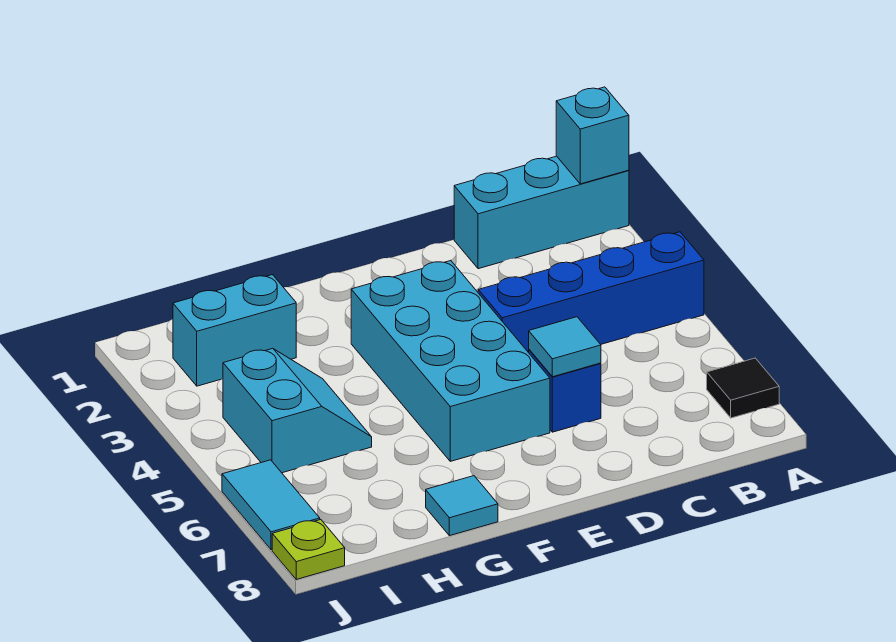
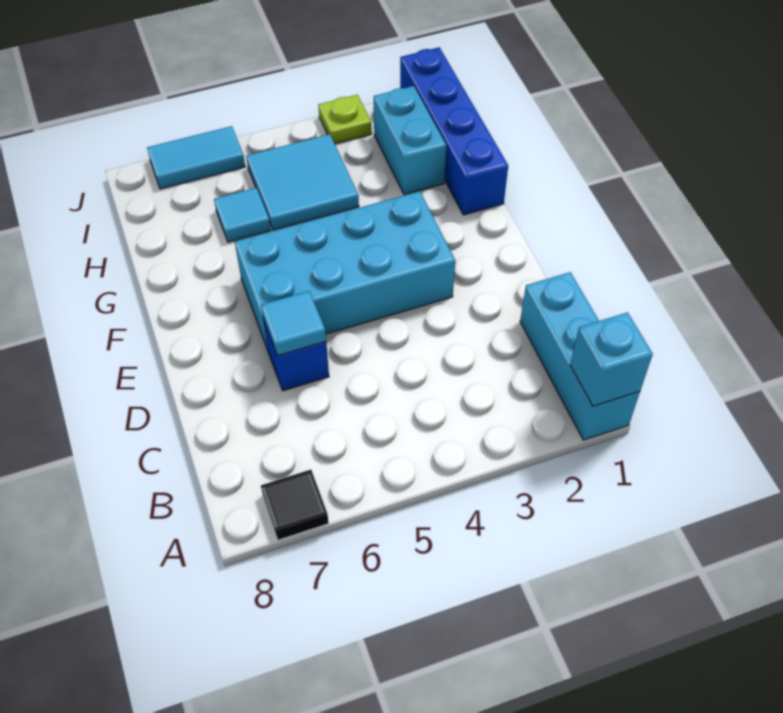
blue 1x4 brick [478,232,704,353] -> blue 1x4 brick moved to [400,47,508,215]
cyan 1x1 tile [426,476,498,536] -> cyan 1x1 tile moved to [214,188,271,242]
cyan 2x2 slope [223,348,372,473] -> cyan 2x2 tile [246,134,359,230]
lime 1x1 plate [272,520,345,579] -> lime 1x1 plate moved to [318,95,372,144]

